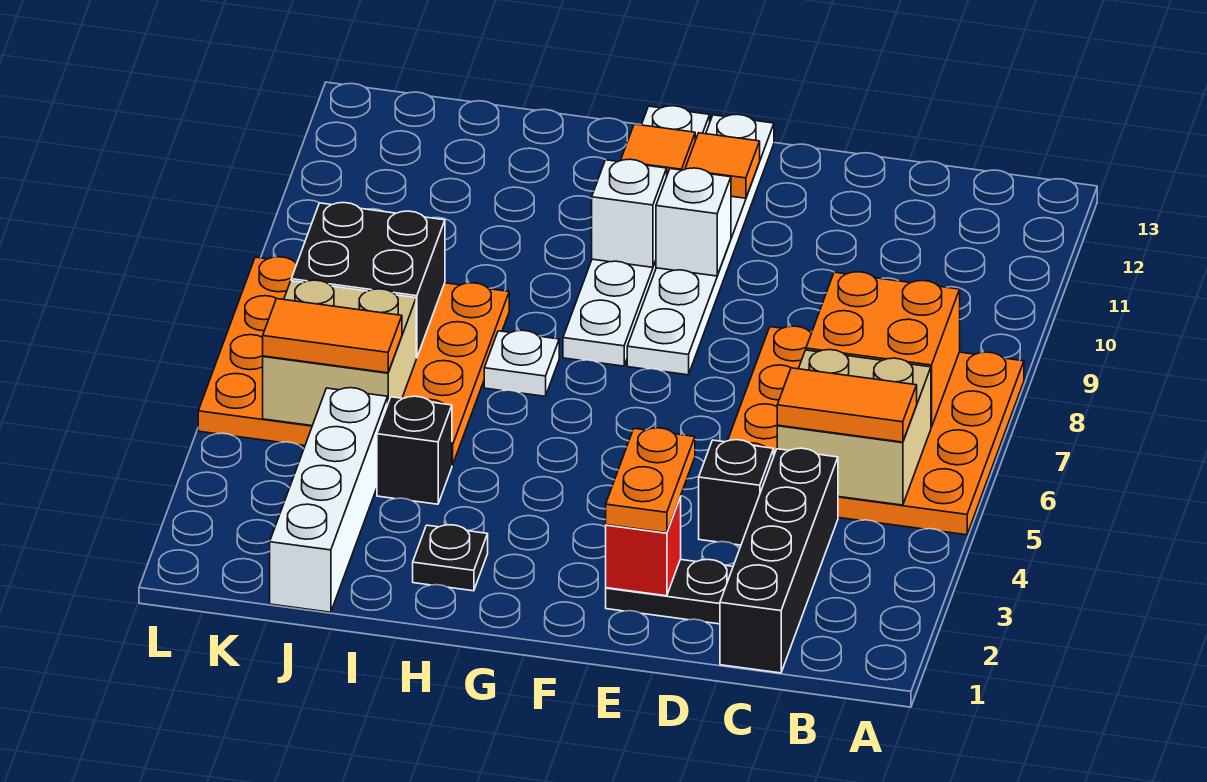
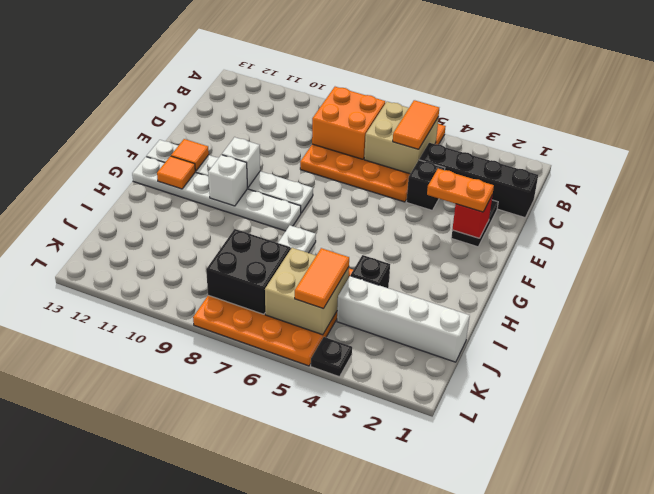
black 1x1 plate [413,525,488,591] -> black 1x1 plate moved to [311,337,352,377]

